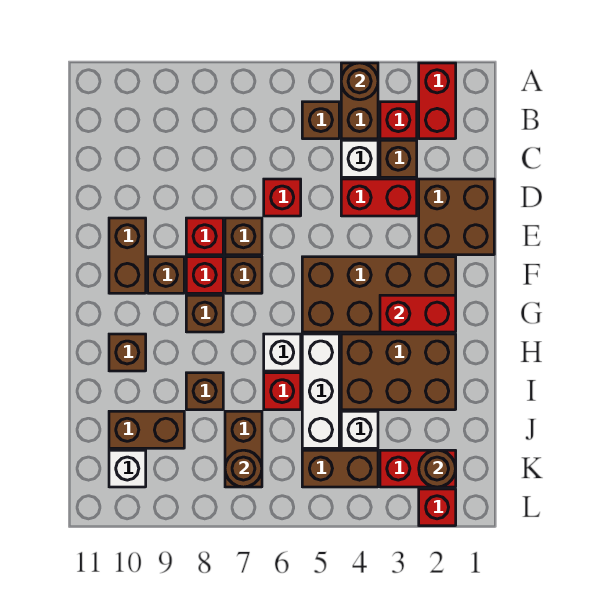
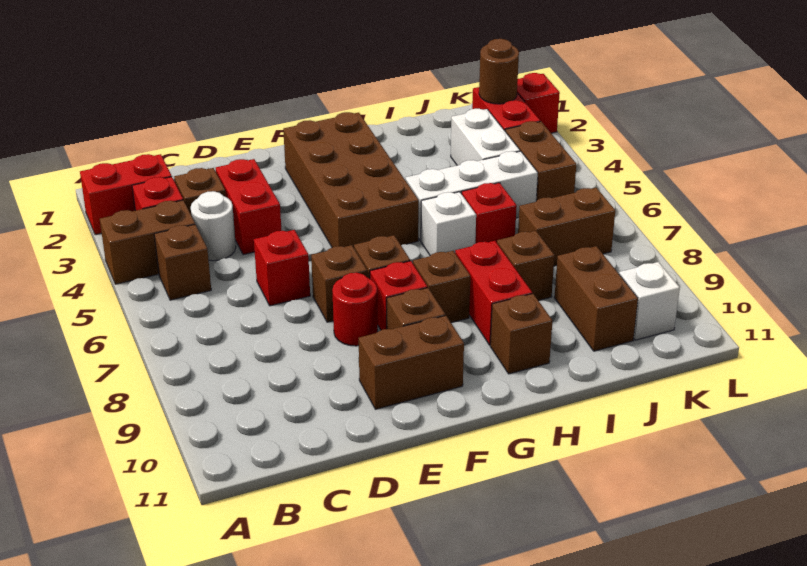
brown 1x1 round brick [341,63,378,100] -> none
white 1x1 brick [341,140,378,177] -> white 1x1 round brick [191,191,236,261]
brown 2x2 brick [419,179,494,255] -> none
red 1x1 brick [186,218,223,255] -> red 1x1 round brick [332,273,378,346]
red 1x2 brick [380,295,456,332] -> red 1x2 brick moved to [455,241,532,345]
brown 2x3 brick [341,334,456,410] -> none
white 1x1 brick [341,411,378,448] -> white 1x2 brick [451,109,520,165]
brown 1x1 round brick [225,450,262,487] -> none

